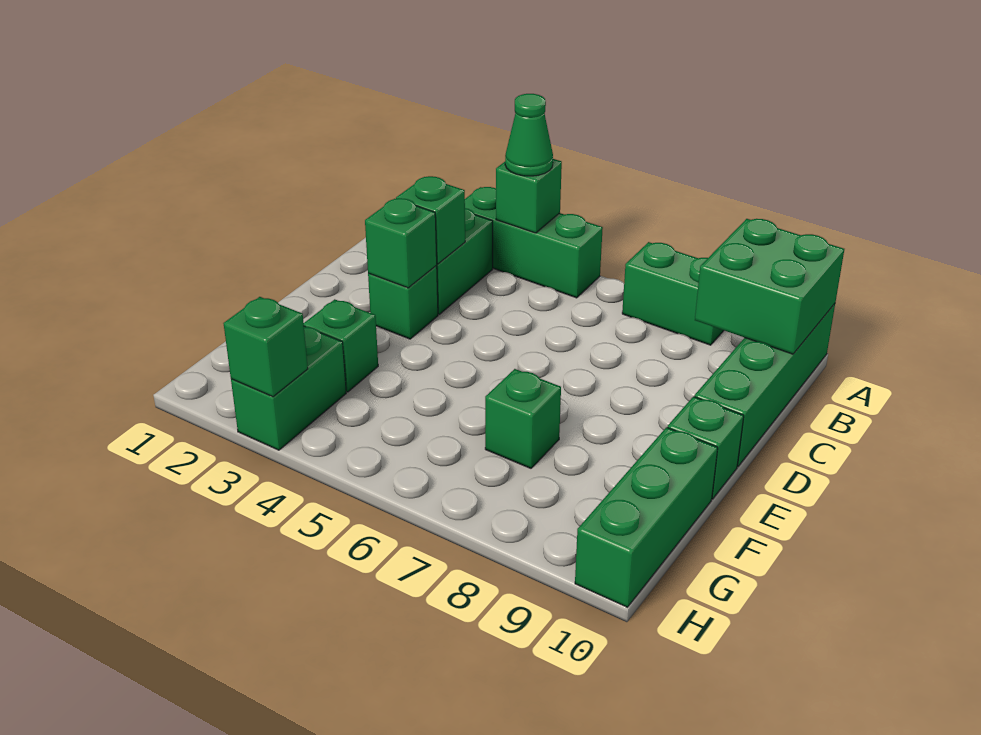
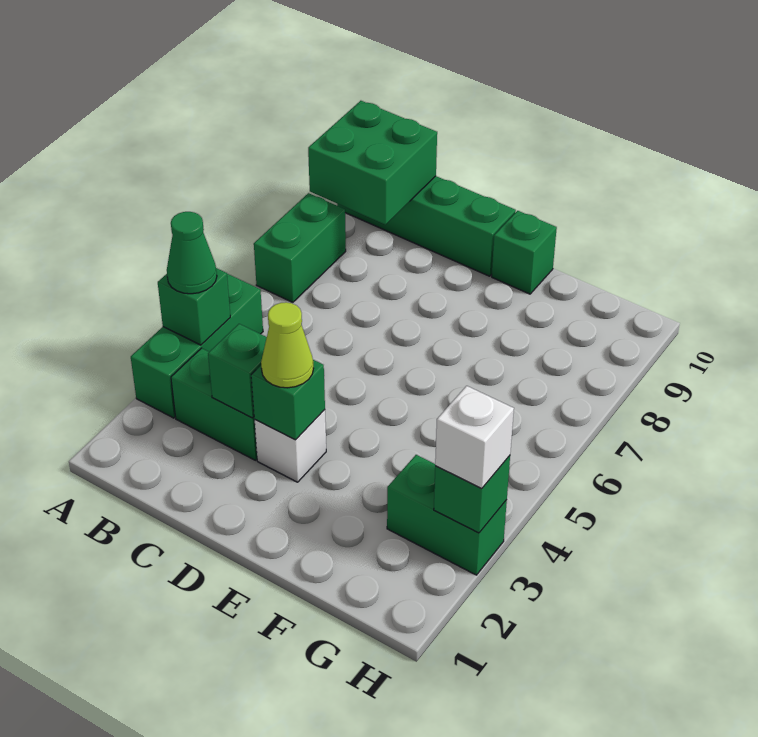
green 1x1 brick [368,266,438,339] -> white 1x1 brick [255,410,326,482]
none -> lime 1x1 cone [261,302,313,388]
green 1x1 brick [304,299,378,392] -> none
green 1x1 brick [485,369,561,468] -> none
green 1x3 brick [575,427,718,607] -> none
none -> white 1x1 brick [435,386,514,489]

